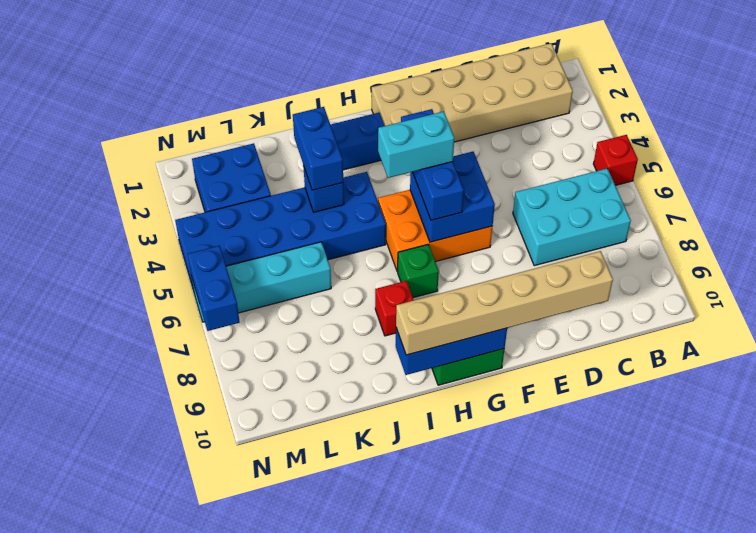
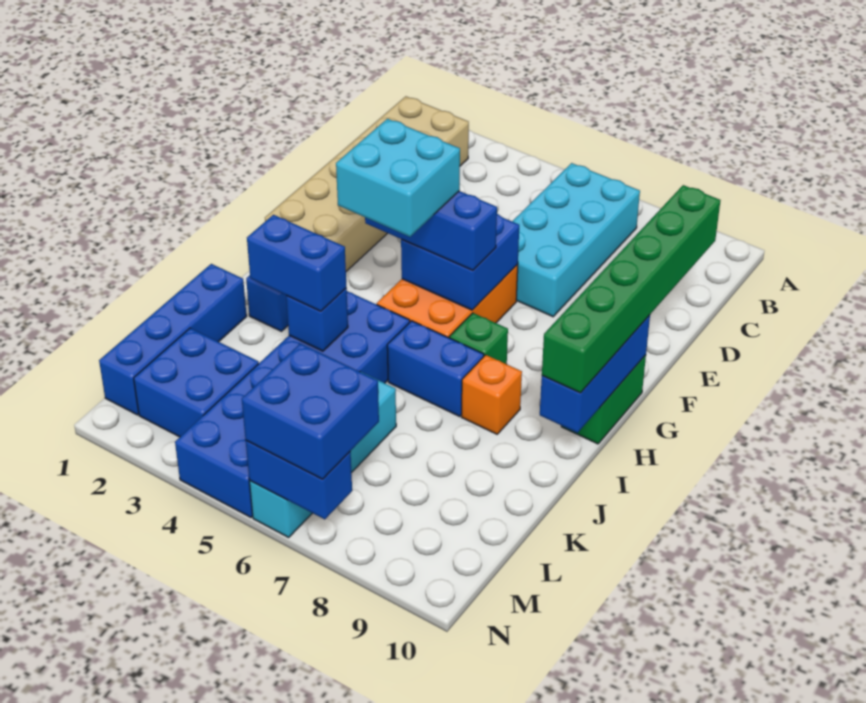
red 1x1 brick [593,135,638,185] -> none
cyan 2x3 brick [513,169,631,266] -> cyan 2x4 brick [512,163,640,317]
tan 1x6 brick [396,251,613,355] -> green 1x6 brick [542,185,721,393]
cyan 1x2 brick [378,111,454,178] -> cyan 2x2 brick [336,119,460,237]
none -> blue 1x2 brick [387,321,484,416]
red 1x1 brick [375,281,414,336] -> orange 1x1 brick [462,355,522,434]
none -> blue 1x4 brick [99,264,247,415]
none -> blue 2x2 brick [242,343,379,479]

